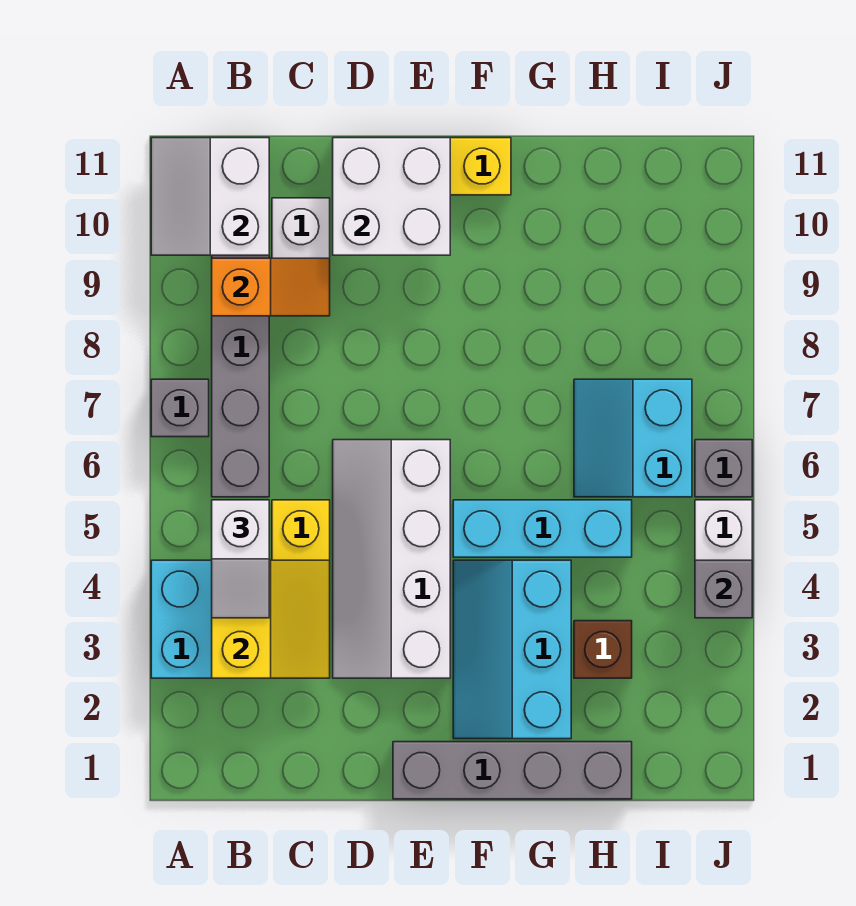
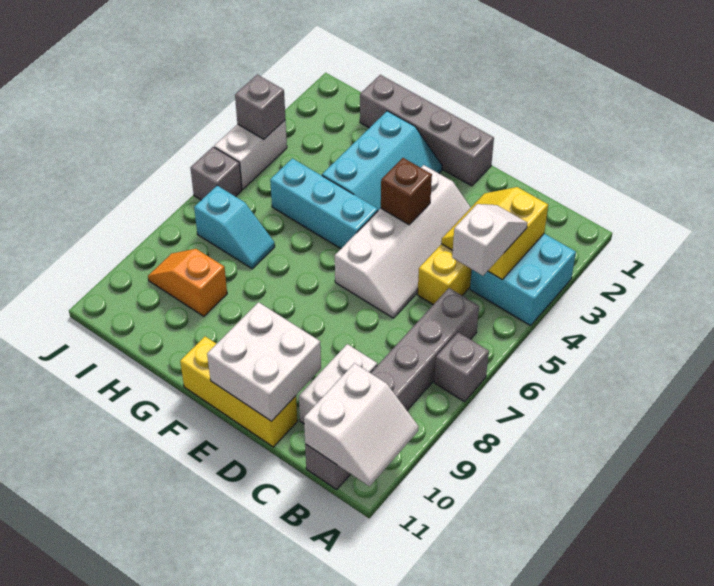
orange 1x2 slope [212,258,330,316] -> orange 1x2 slope moved to [148,249,227,316]
brown 1x1 brick [574,621,632,678] -> brown 1x1 brick moved to [381,158,432,225]
cyan 2x2 slope [574,379,692,497] -> cyan 1x2 slope [194,186,275,269]

